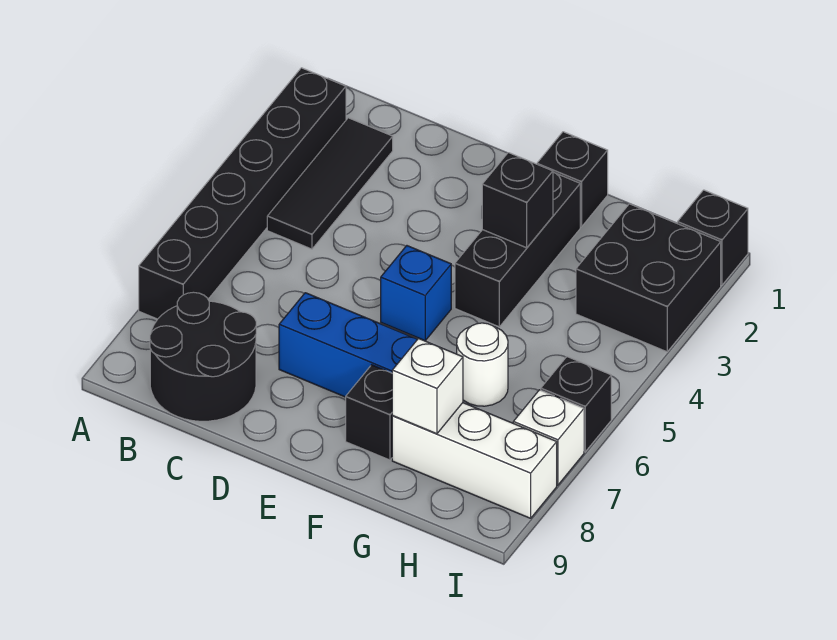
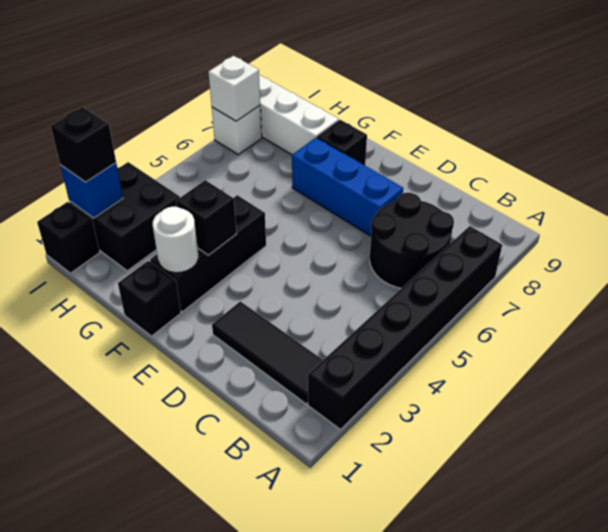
black 1x3 tile [267,118,393,249] -> black 1x3 tile turned to [212,301,323,404]
black 2x2 round brick [150,292,256,421] -> black 2x2 round brick moved to [370,193,454,288]
blue 1x1 brick [381,246,451,341] -> blue 1x1 brick moved to [60,163,123,218]
white 1x1 round brick [457,323,508,406] -> white 1x1 round brick moved to [153,207,198,273]
white 1x1 brick [392,338,463,434] -> white 1x1 brick moved to [209,56,260,121]
black 1x1 brick [541,357,611,452] -> black 1x1 brick moved to [51,107,116,182]

